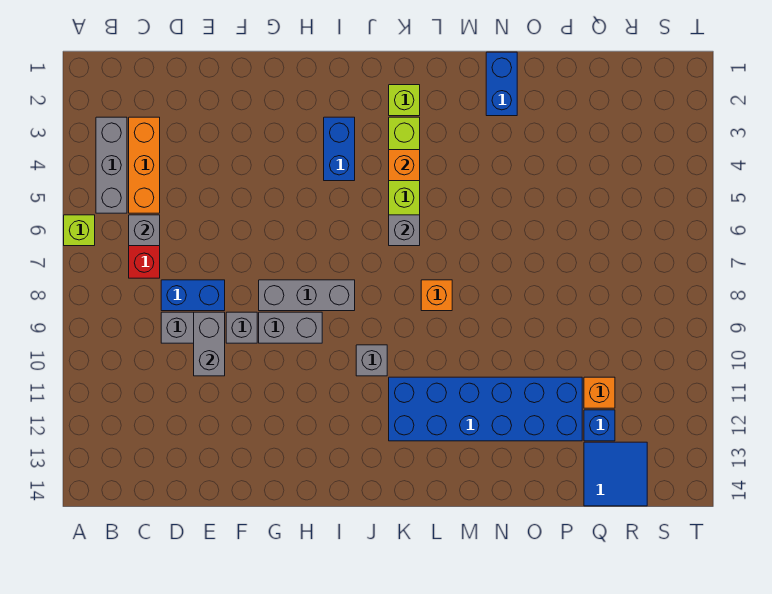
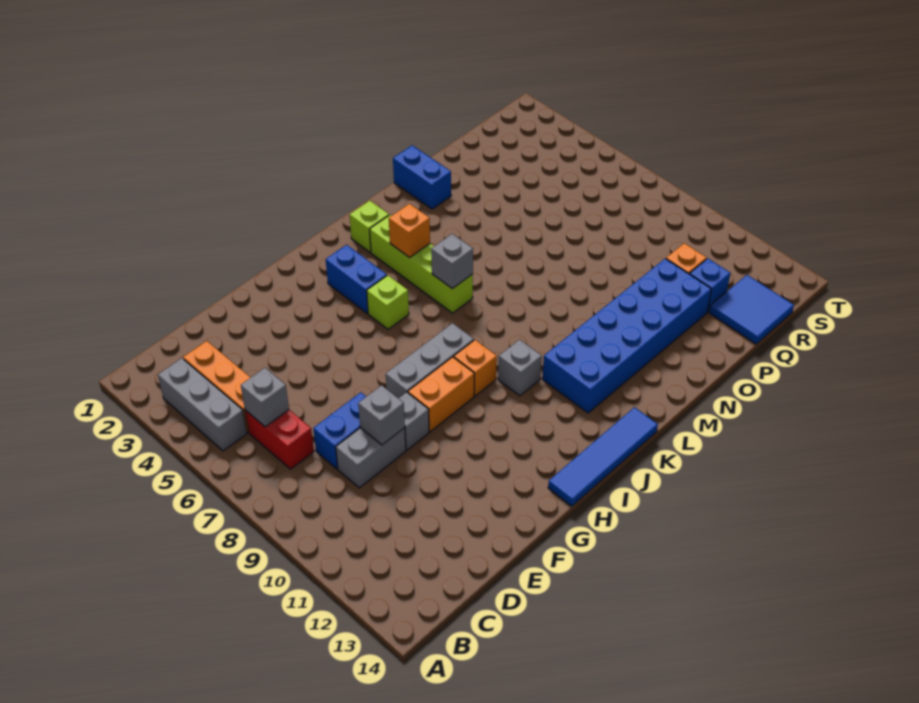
lime 1x1 brick [64,215,95,246] -> lime 1x1 brick moved to [367,275,409,329]
grey 1x2 brick [194,312,225,376] -> grey 1x1 brick [358,385,405,445]
grey 1x2 brick [259,312,322,343] -> orange 1x2 brick [408,357,474,432]
none -> blue 1x4 tile [548,407,658,506]
orange 1x1 brick [421,280,452,311] -> orange 1x1 brick moved to [454,340,497,396]

